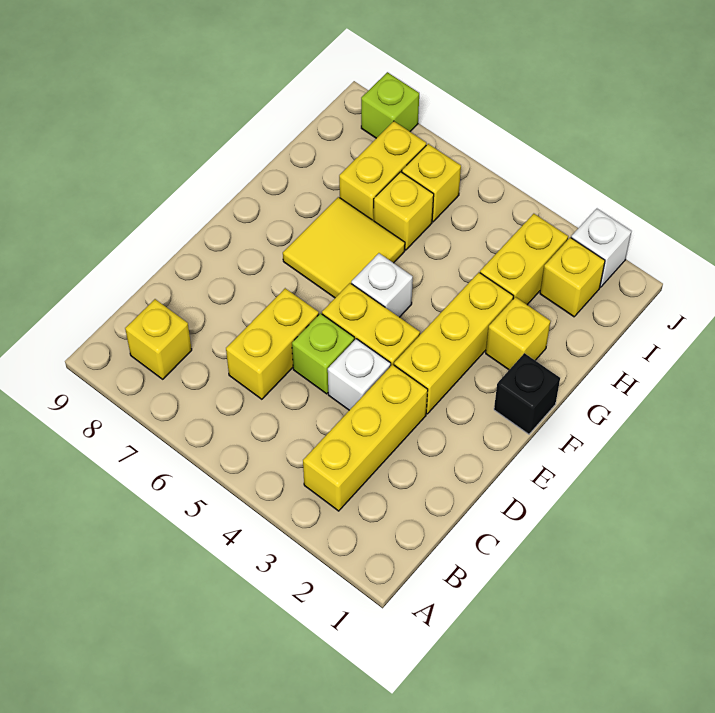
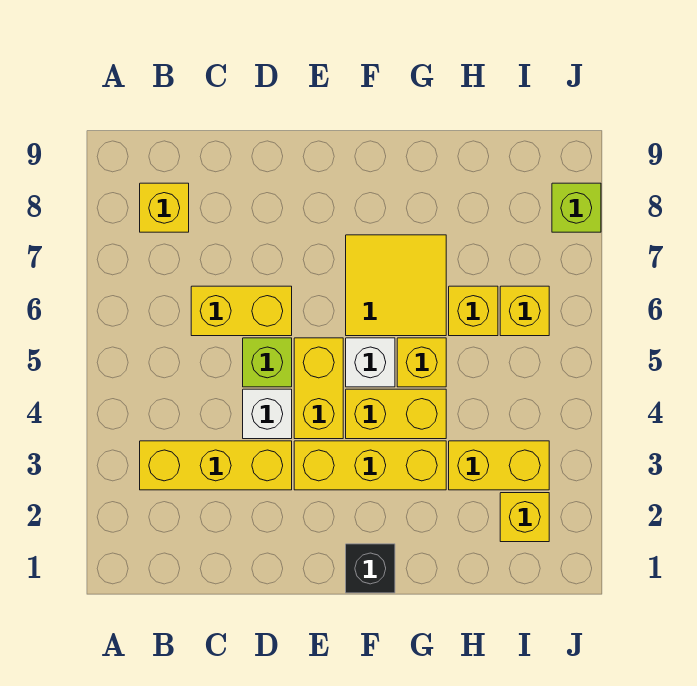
yellow 1x1 brick [486,297,551,370] -> yellow 1x1 brick moved to [397,338,446,387]
yellow 1x2 brick [339,121,426,221] -> yellow 1x2 brick moved to [346,389,446,439]
white 1x1 brick [571,209,631,287] -> none

